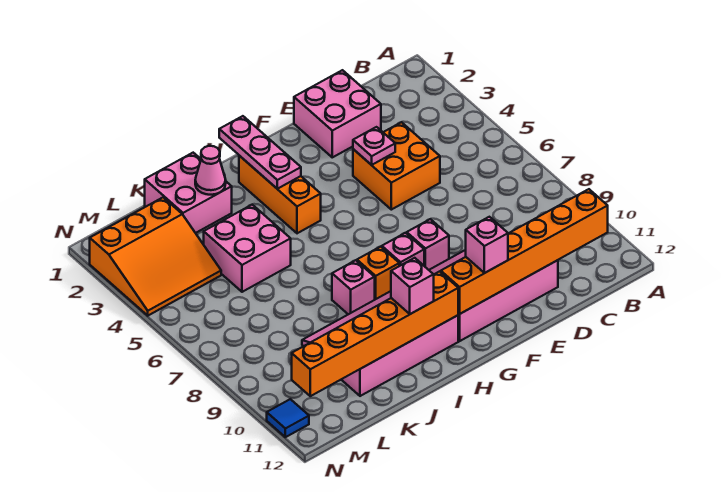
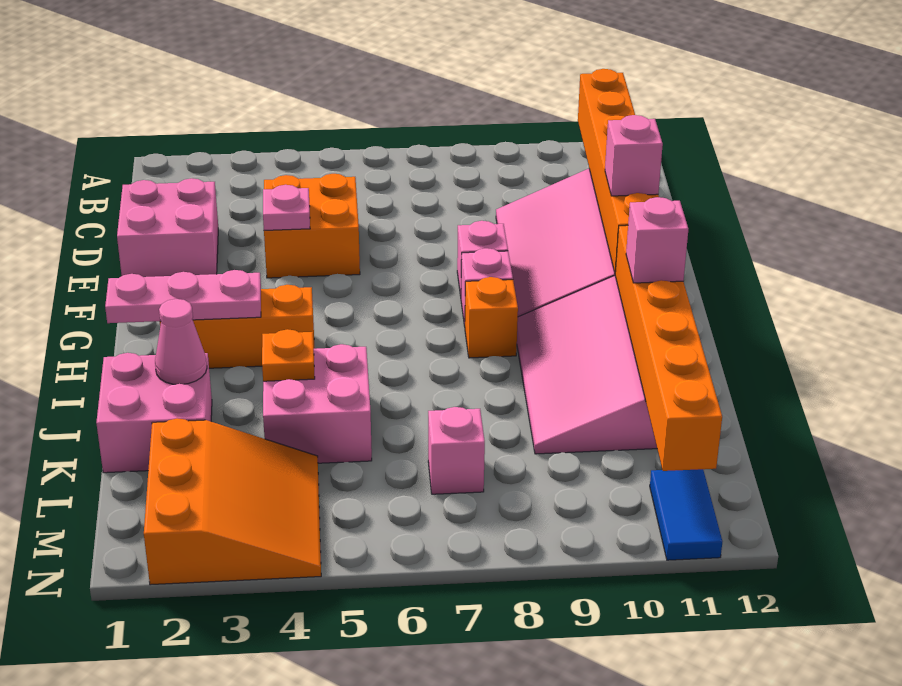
pink 1x1 brick [332,260,375,314] -> pink 1x1 brick moved to [428,407,485,494]
none -> orange 1x1 plate [262,329,315,381]
blue 1x1 tile [267,399,309,437] -> blue 1x2 tile [650,469,722,560]

